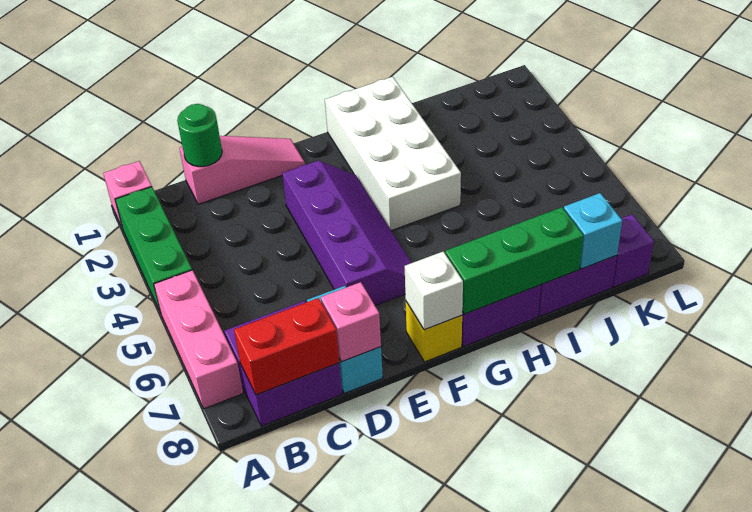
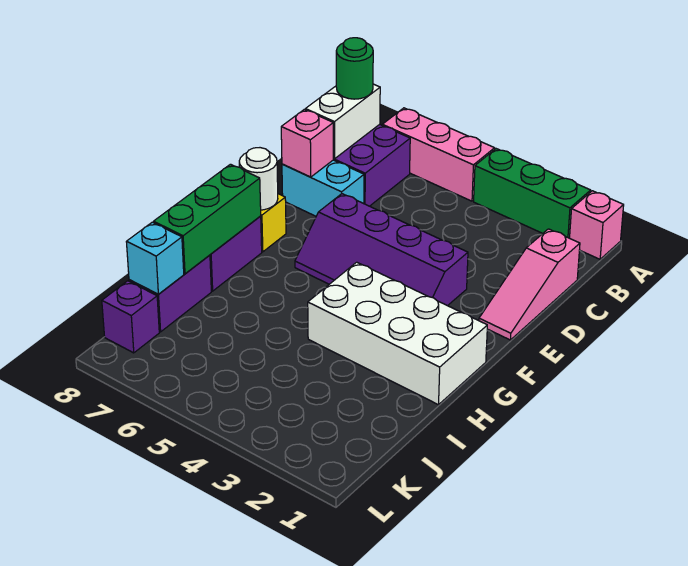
red 1x2 brick [234,298,339,395] -> white 1x2 brick [305,84,380,159]
green 1x1 round brick [177,104,222,167] -> green 1x1 round brick moved to [336,38,373,99]
white 1x1 brick [405,251,463,330] -> white 1x1 round brick [239,148,278,210]

